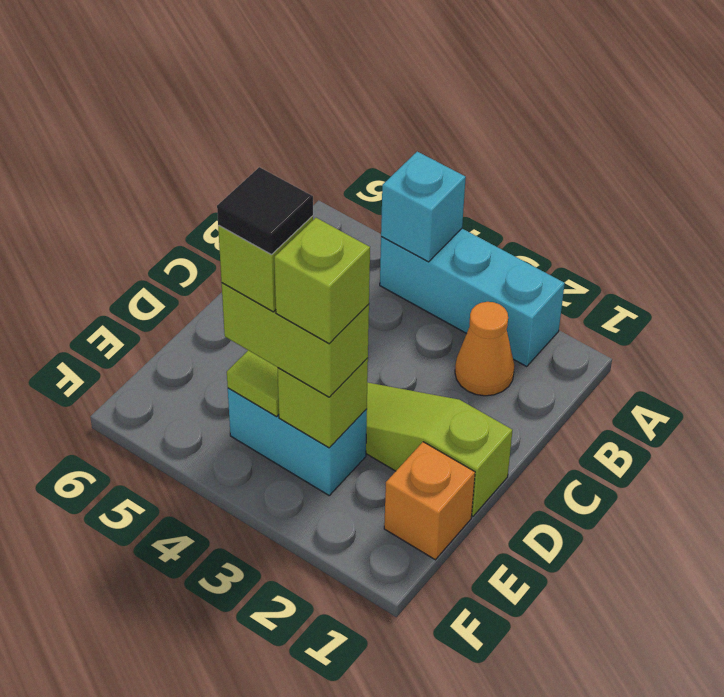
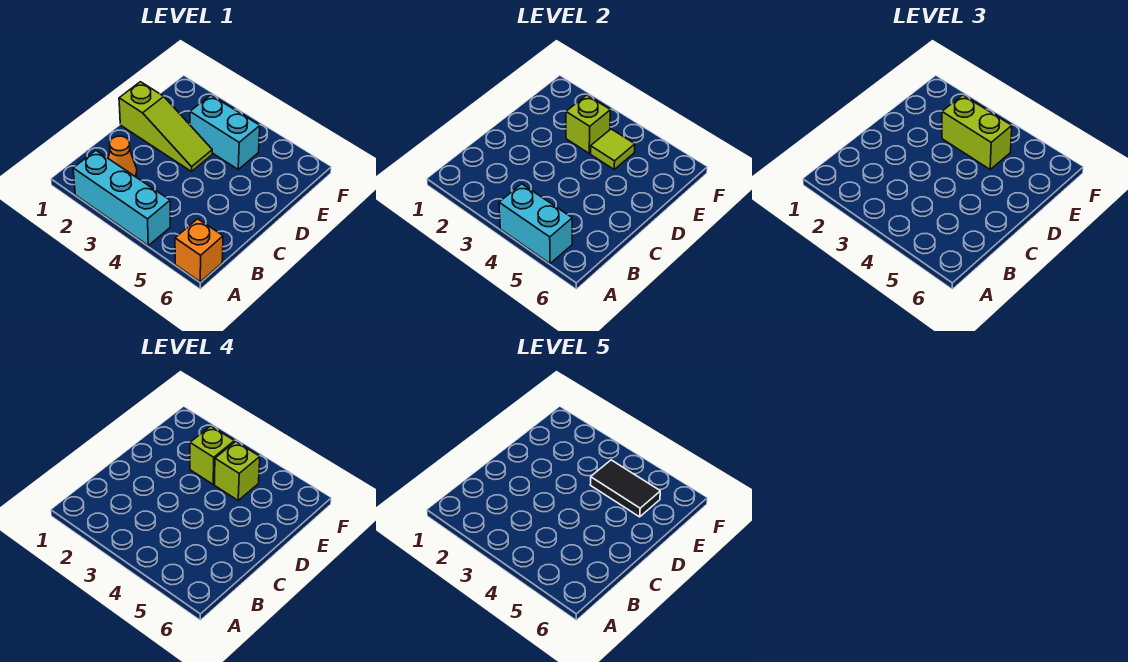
cyan 1x1 brick [381,152,466,262] -> cyan 1x2 brick [499,184,572,263]
orange 1x1 brick [384,442,475,560] -> orange 1x1 brick moved to [175,219,223,282]
black 1x1 tile [217,167,313,255] -> black 1x2 tile [590,460,660,517]

